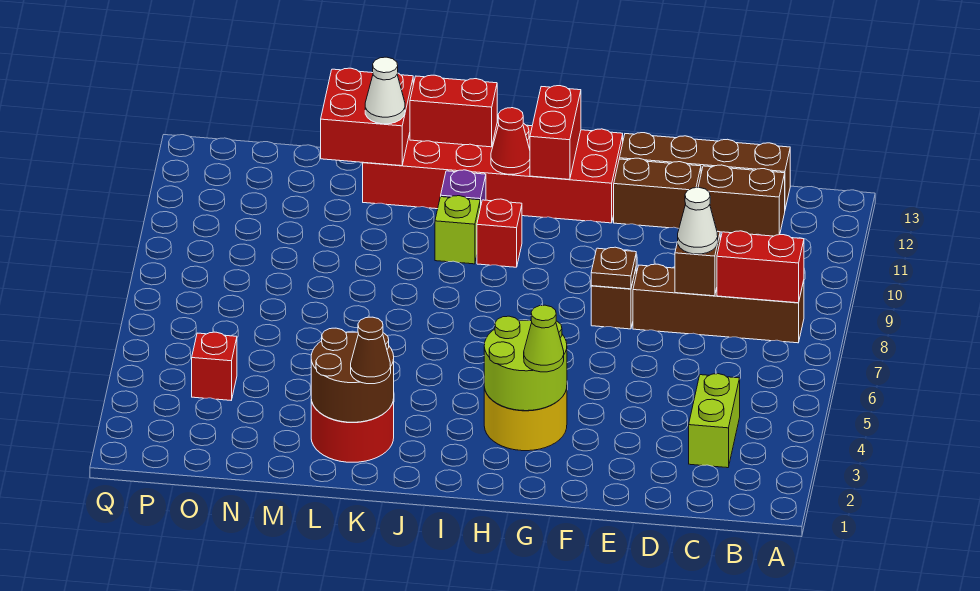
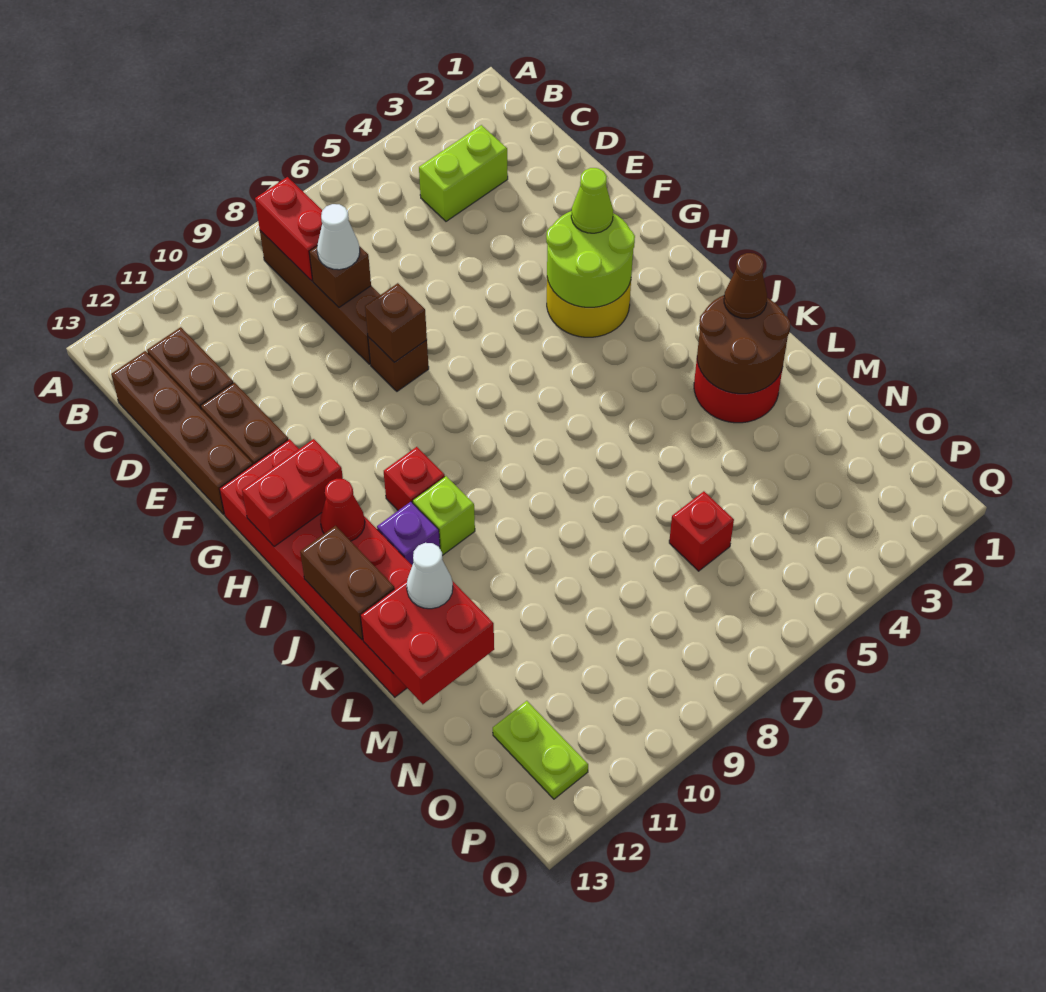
brown 1x1 plate [591,247,636,289] -> brown 1x1 brick [365,283,427,362]
red 1x2 brick [410,75,497,147] -> brown 1x2 brick [300,526,395,640]
red 1x1 brick [192,332,237,400] -> red 1x1 brick moved to [669,491,734,571]
none -> lime 1x2 plate [493,701,588,799]

